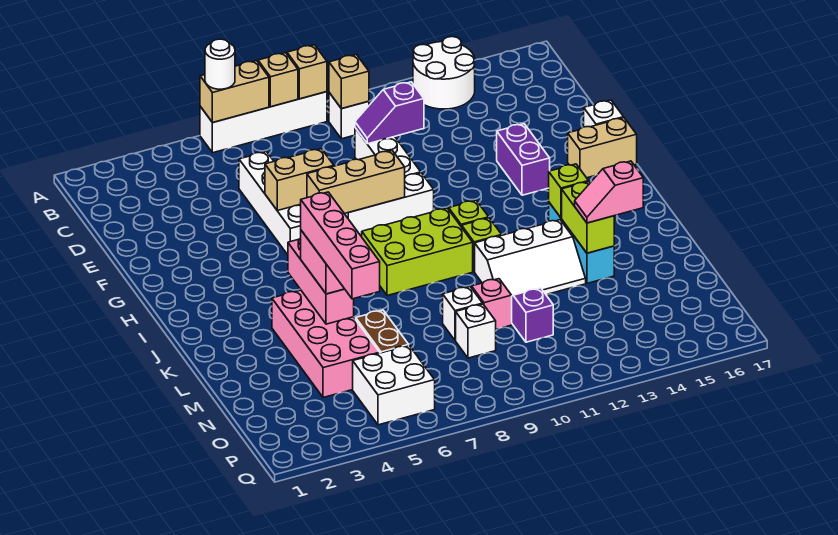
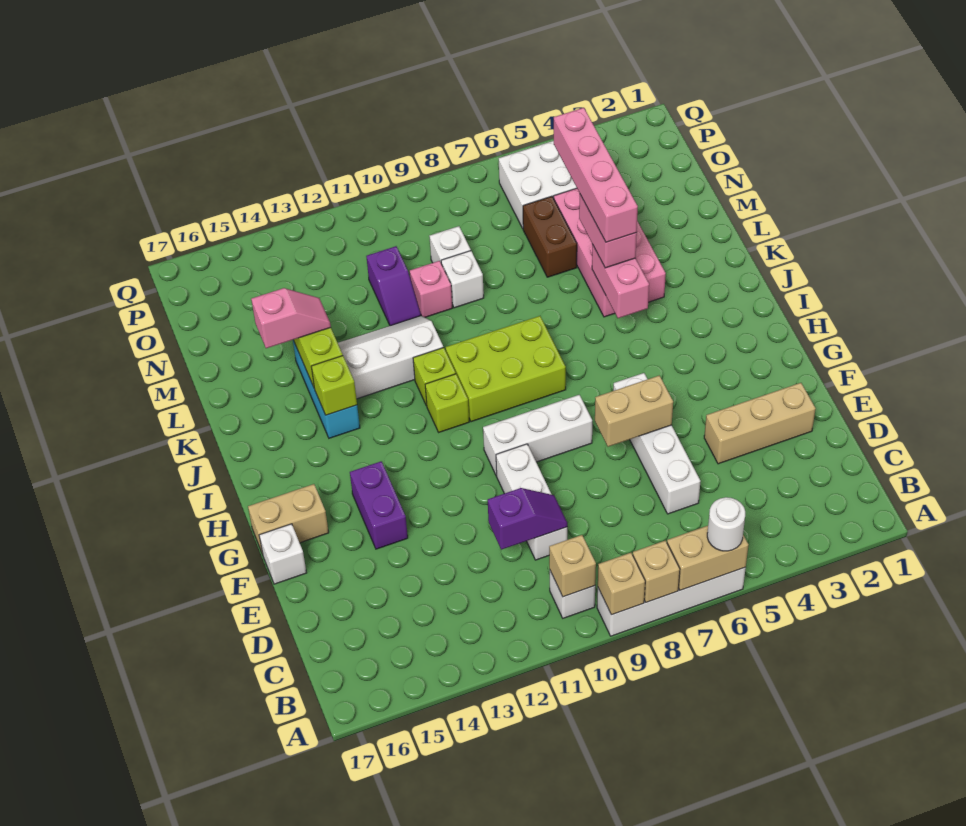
white 2x2 round brick [413,37,475,109] -> none
tan 1x3 brick [307,151,405,214] -> tan 1x3 brick moved to [704,383,816,464]
pink 1x3 brick [288,238,354,324] -> pink 1x2 brick [592,244,649,318]

